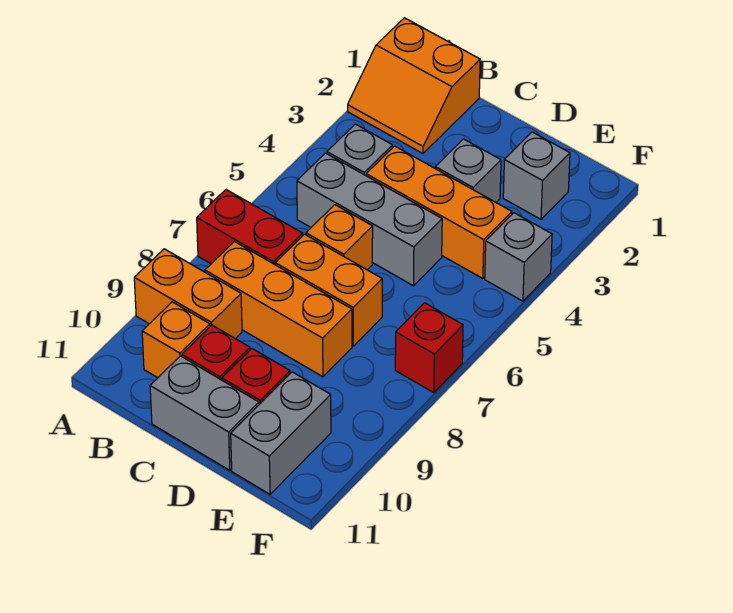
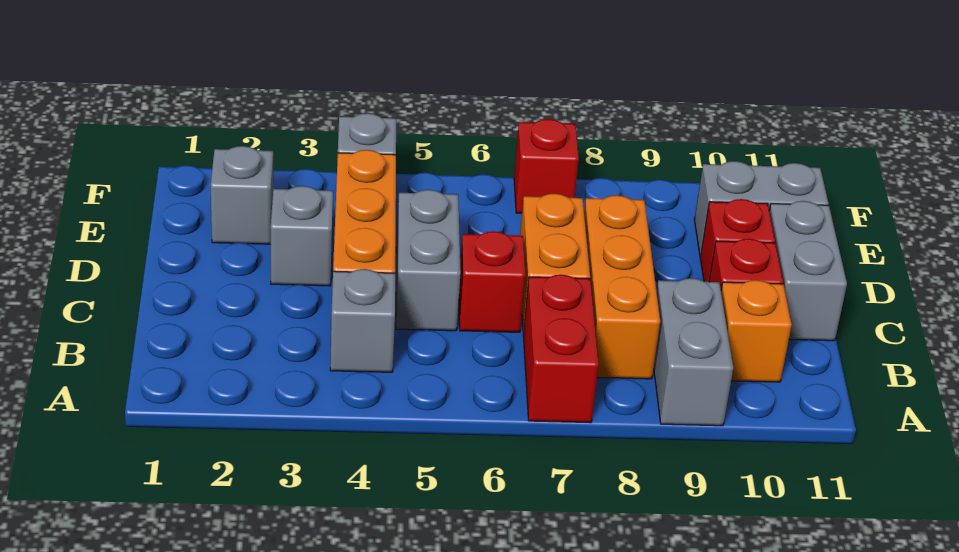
orange 2x2 slope [348,18,480,154] -> none
orange 1x2 brick [134,249,242,339] -> grey 1x2 brick [654,278,733,426]
grey 1x3 brick [297,153,442,286] -> grey 1x2 brick [396,190,461,331]
orange 1x1 brick [306,205,373,270] -> red 1x1 brick [459,231,525,332]

